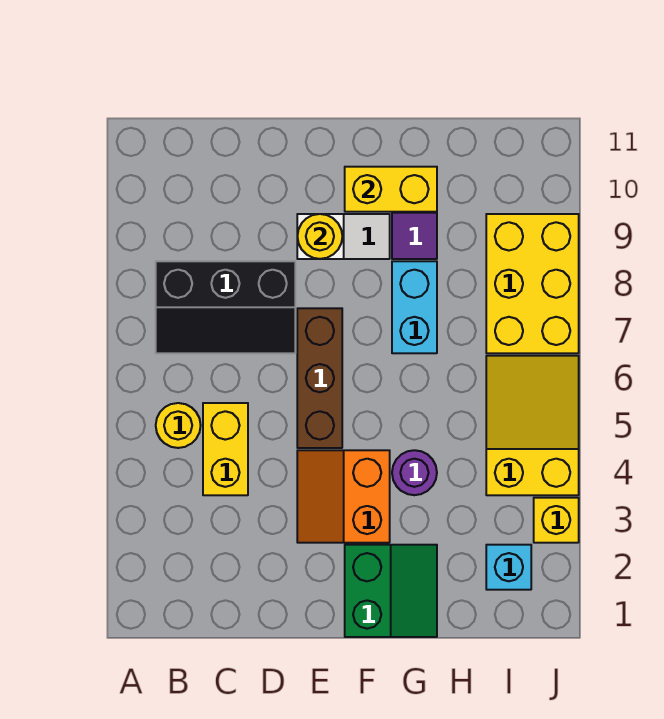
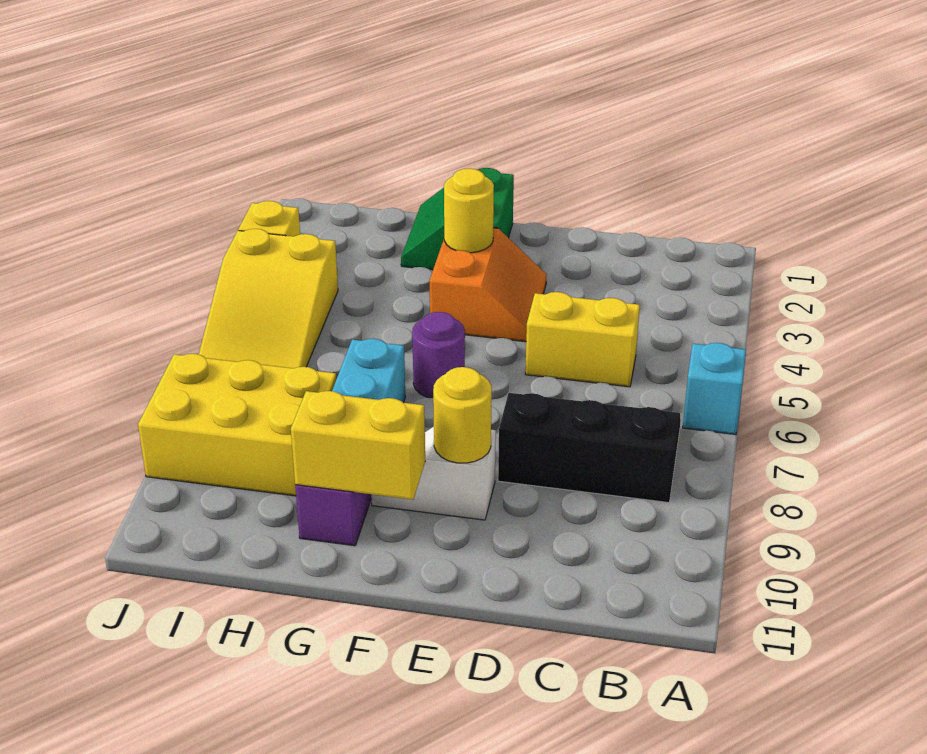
yellow 1x1 round brick [156,403,201,448] -> yellow 1x1 round brick moved to [444,169,494,253]
yellow 1x2 brick [203,403,248,495] -> yellow 1x2 brick turned to [525,292,640,387]
brown 1x3 brick [297,308,342,448] -> none
purple 1x1 round brick [392,450,437,495] -> purple 1x1 round brick moved to [412,312,465,398]
cyan 1x1 brick [486,545,531,590] -> cyan 1x1 brick moved to [683,343,746,434]
yellow 2x3 brick [486,214,579,353] -> yellow 2x3 brick turned to [138,354,336,496]

